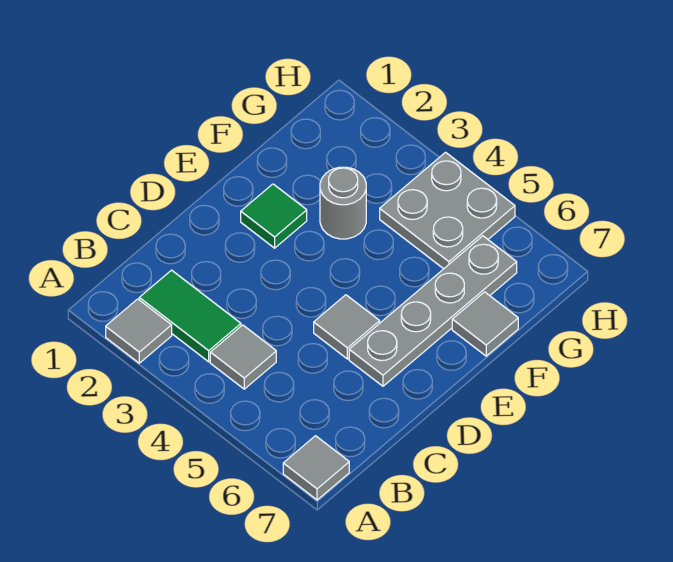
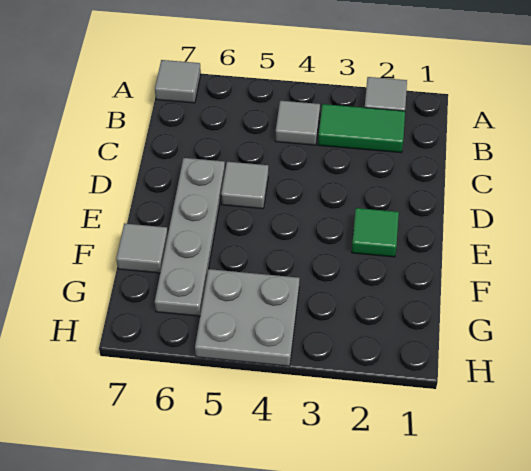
grey 1x1 round brick [320,167,366,239] -> none

